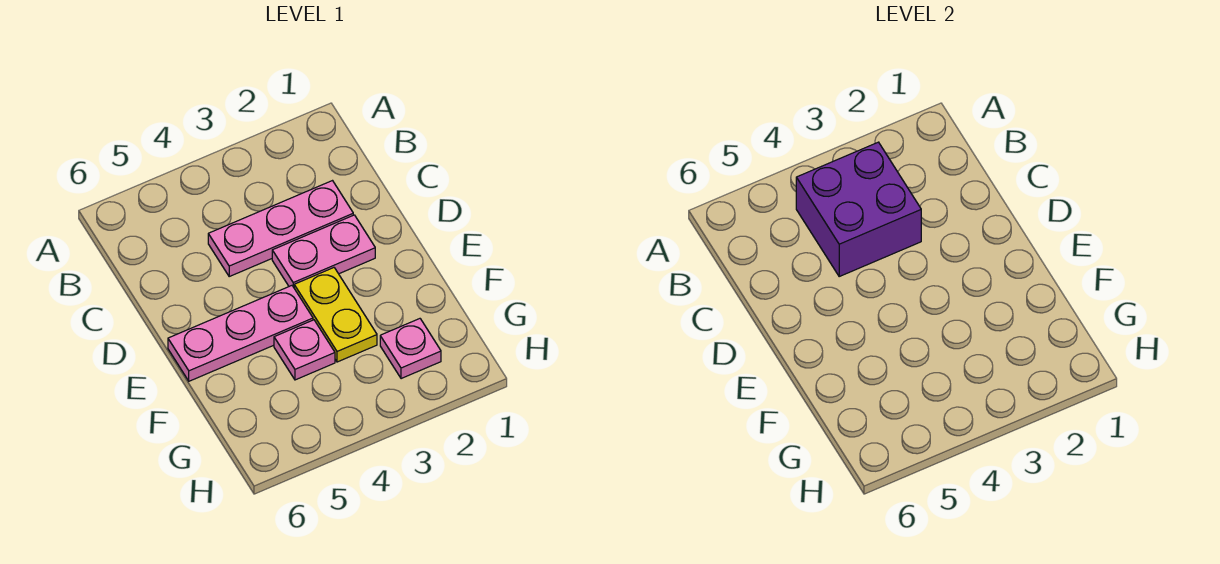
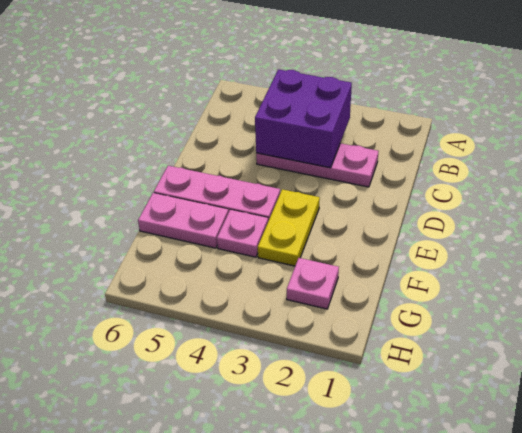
pink 1x2 plate [272,215,375,287] -> pink 1x2 plate moved to [138,193,228,248]

